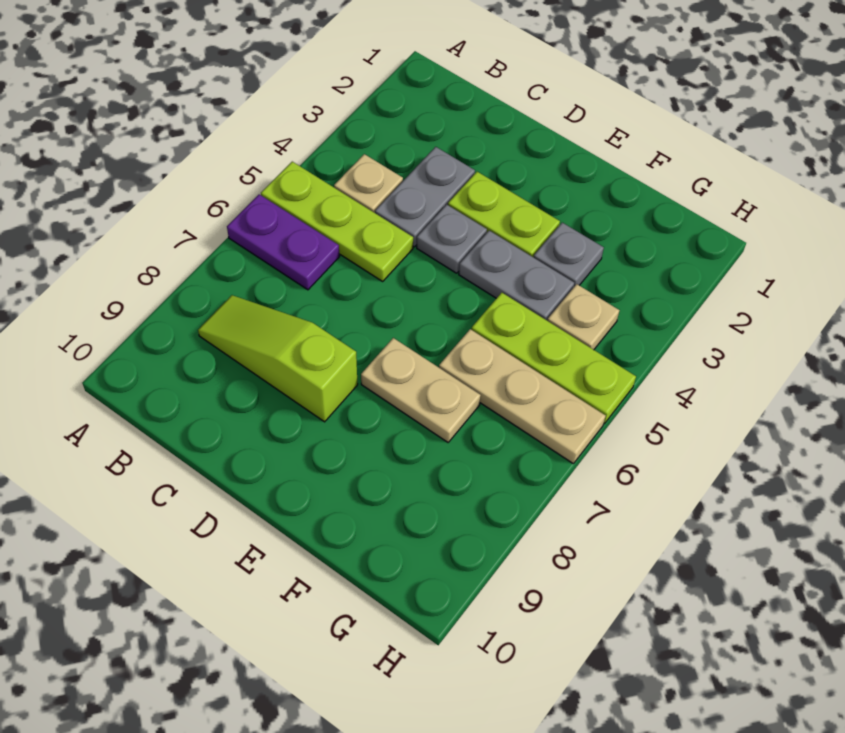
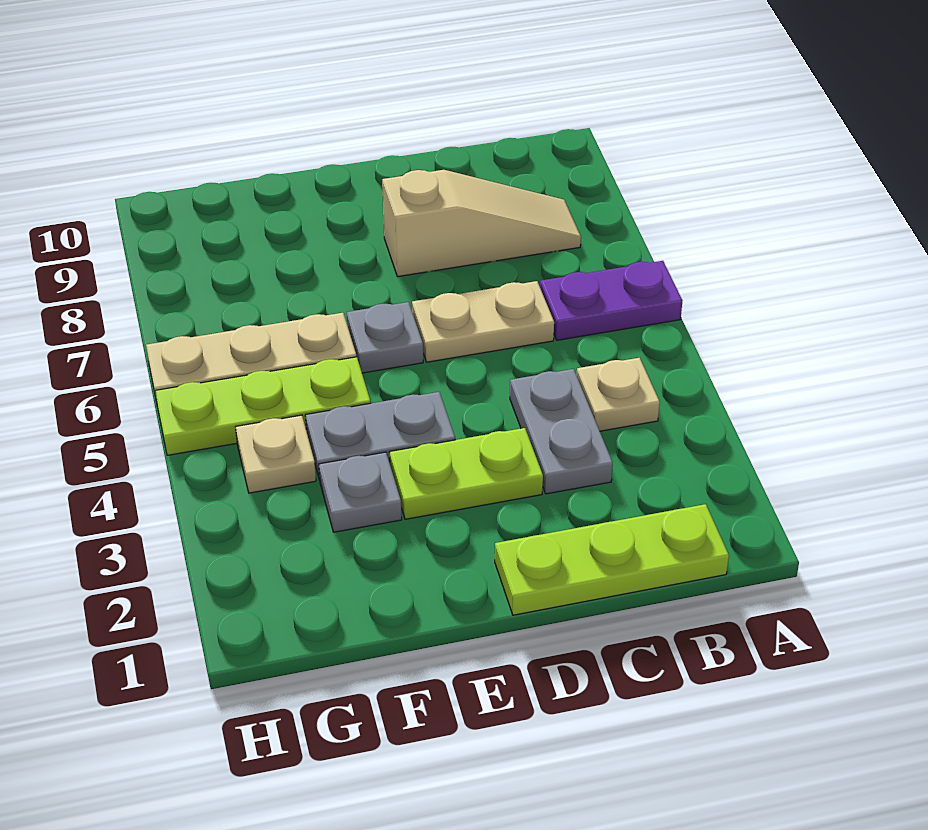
lime 1x3 plate [261,162,413,281] -> lime 1x3 plate moved to [495,504,729,615]
lime 1x3 slope [198,295,358,422] -> tan 1x3 slope [382,170,581,277]
grey 1x1 plate [417,204,487,273] -> grey 1x1 plate moved to [347,302,423,373]
tan 1x2 plate [361,338,481,442] -> tan 1x2 plate moved to [412,281,554,362]

